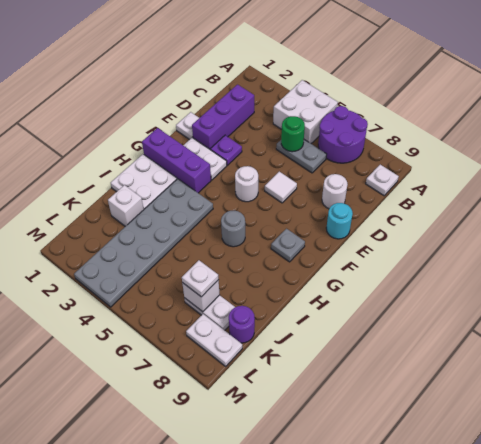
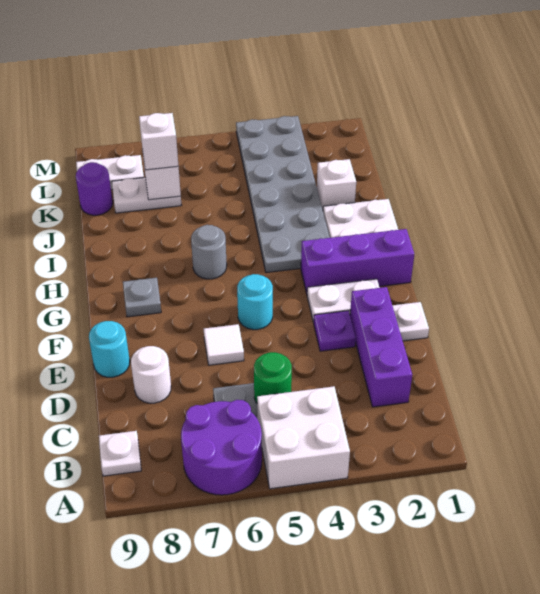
white 1x1 round brick [235,166,258,202] -> cyan 1x1 round brick [237,274,273,330]
white 1x1 plate [182,260,219,297] -> white 1x1 brick [139,113,178,170]

